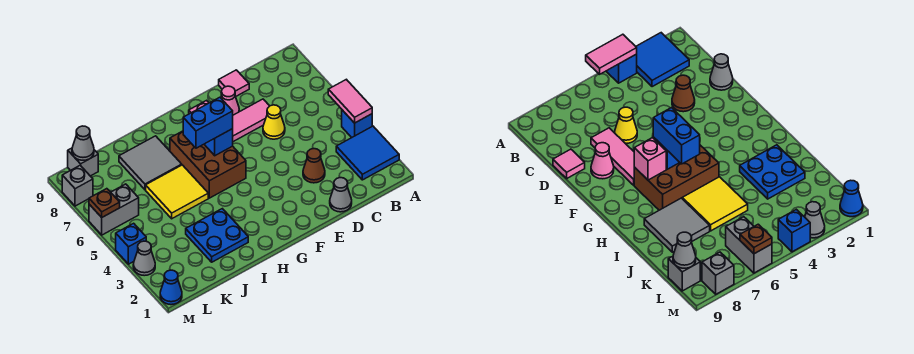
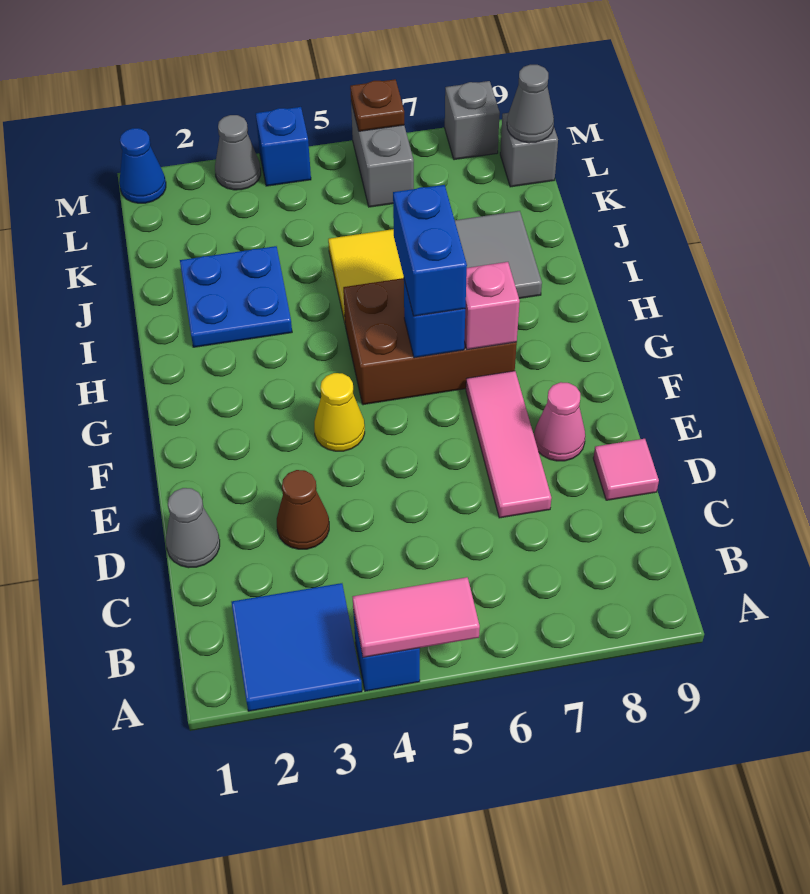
yellow 1x1 cone [263,105,285,139] -> yellow 1x1 cone moved to [314,373,365,451]

